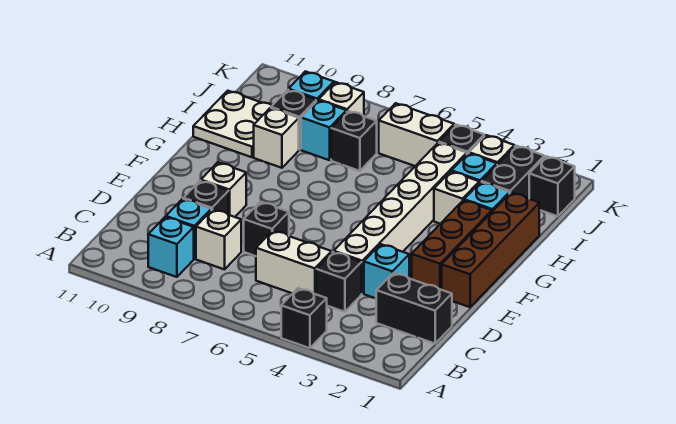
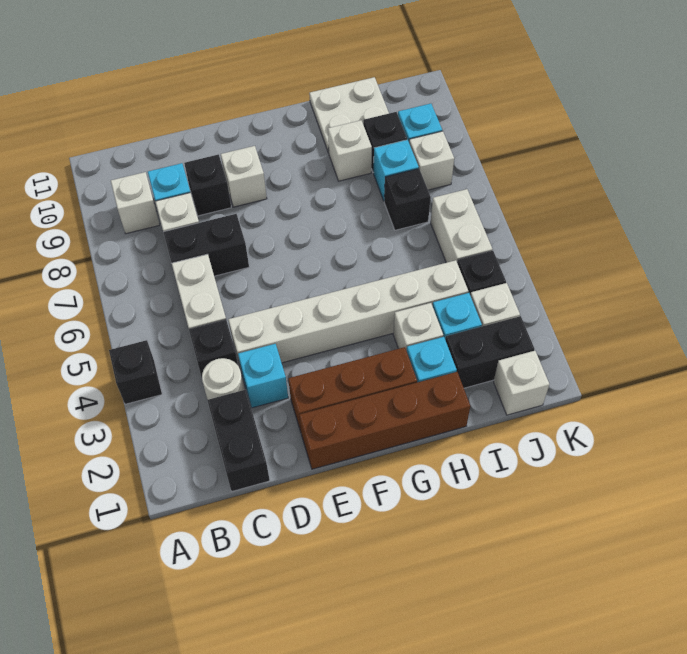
cyan 1x1 brick [148,217,194,277] -> white 1x1 brick [111,172,160,234]
none -> white 1x1 round brick [202,358,244,400]
black 1x1 brick [244,202,289,256] -> black 1x2 brick [163,214,249,276]
black 1x1 brick [529,156,575,216] -> white 1x1 brick [494,351,549,415]

